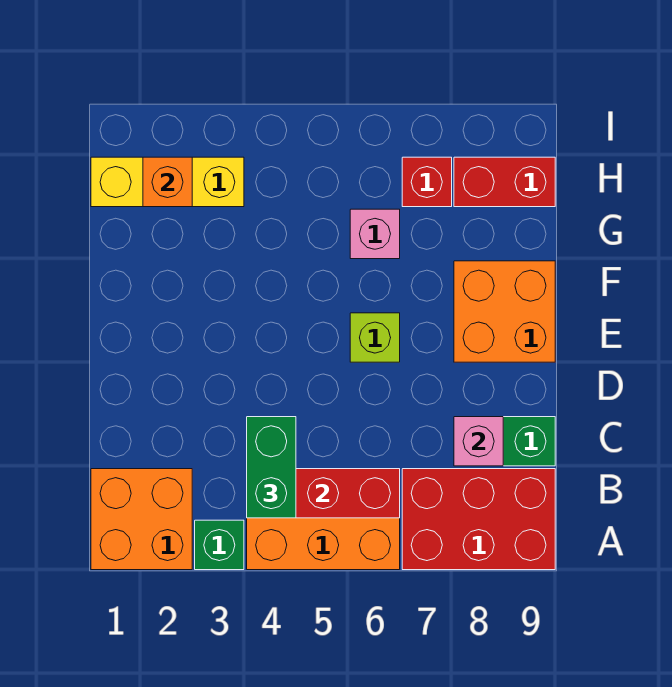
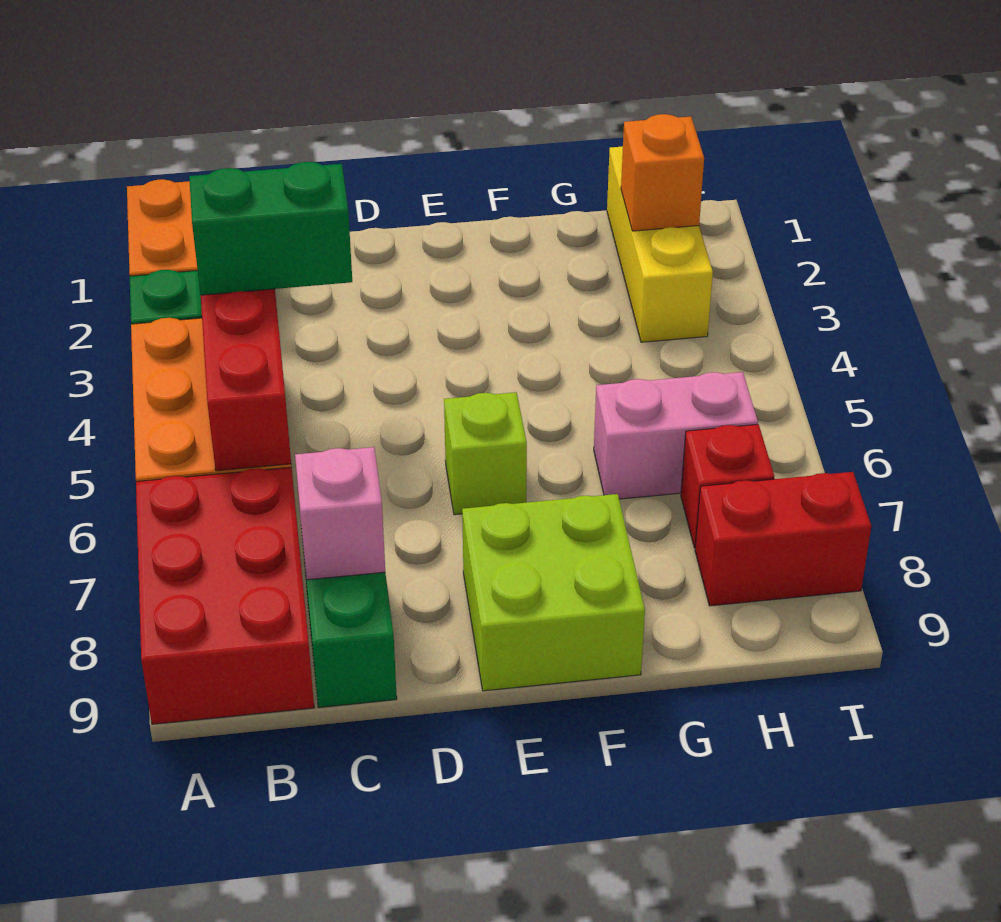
orange 2x2 brick [454,261,555,362] -> lime 2x2 brick [462,494,645,691]
pink 1x1 brick [350,209,400,259] -> pink 1x2 brick [594,372,758,499]
red 1x2 brick [454,157,555,207] -> red 1x2 brick turned to [695,472,871,606]

